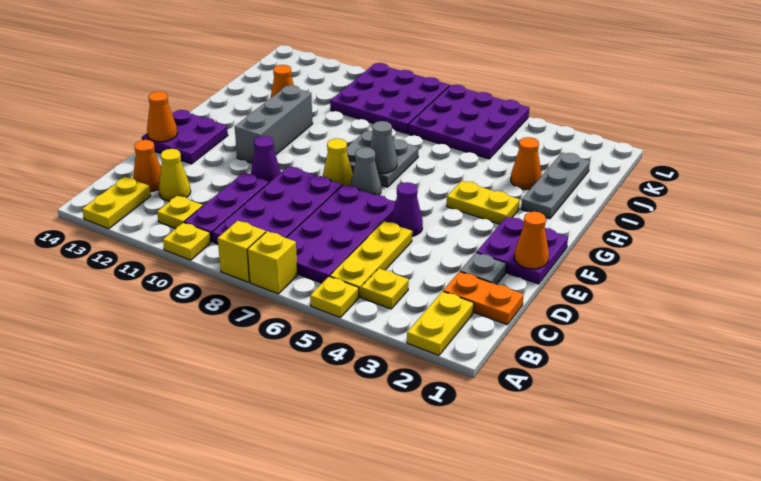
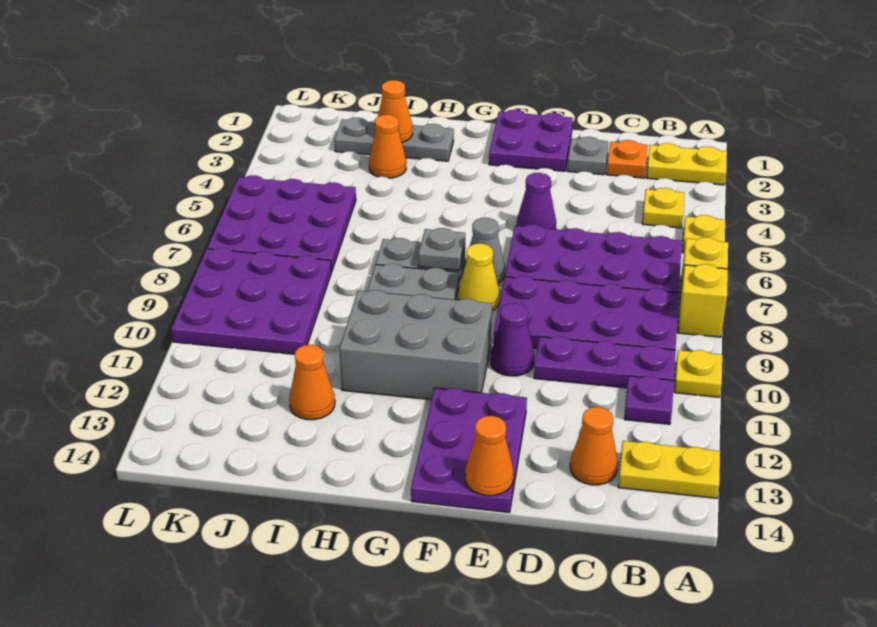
yellow 1x3 plate [330,221,412,297] -> none
yellow 1x1 plate [157,196,203,229] -> purple 1x1 plate [624,376,674,424]
orange 1x2 plate [443,272,524,324] -> orange 1x1 plate [607,140,648,178]
yellow 1x1 cone [159,149,191,201] -> none
orange 1x1 cone [514,212,549,269] -> orange 1x1 cone moved to [378,80,413,142]
purple 2x2 plate [142,110,228,164] -> purple 2x3 plate [411,388,527,513]
grey 1x3 brick [235,85,313,163] -> grey 2x3 brick [340,290,492,400]
yellow 1x2 plate [447,181,520,224] -> none
grey 1x1 cone [369,121,397,173] -> grey 1x1 plate [418,228,465,271]

